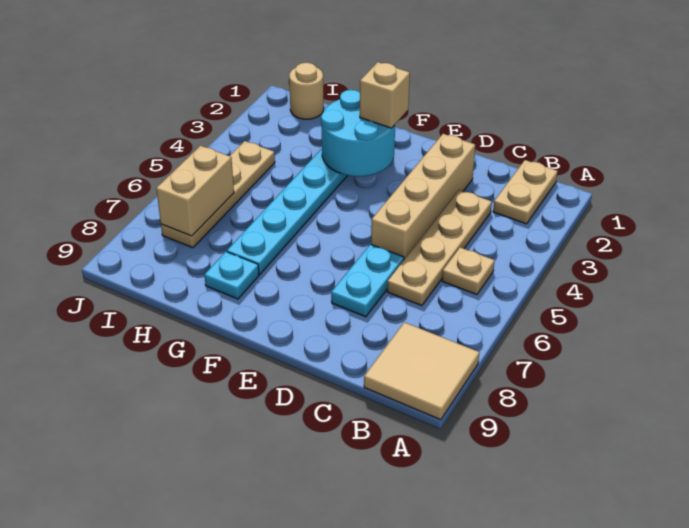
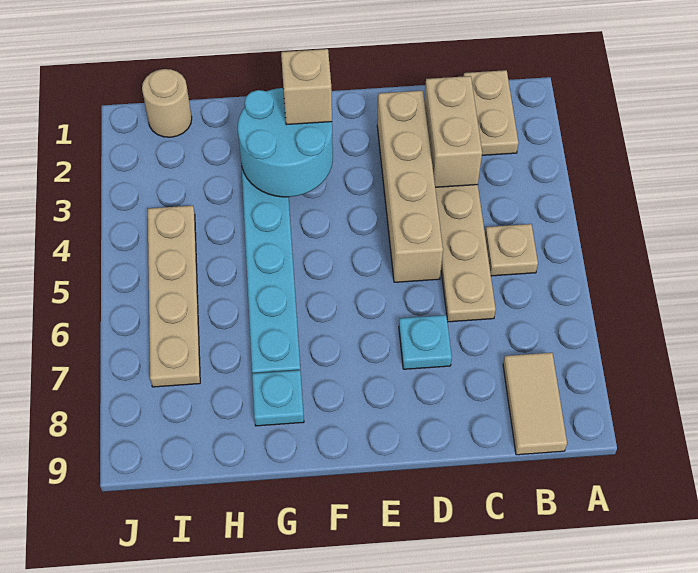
tan 2x2 tile [364,322,479,420] -> tan 1x2 tile [503,353,567,455]
cyan 1x2 plate [331,244,404,317] -> cyan 1x1 plate [399,315,452,369]
tan 1x2 brick [156,146,234,236] -> tan 1x2 brick moved to [424,76,482,187]

